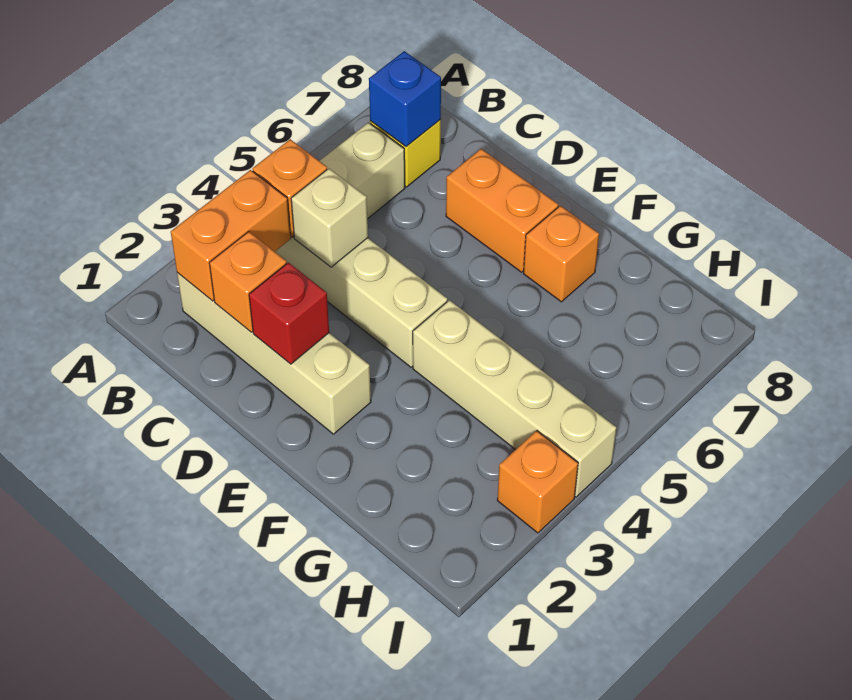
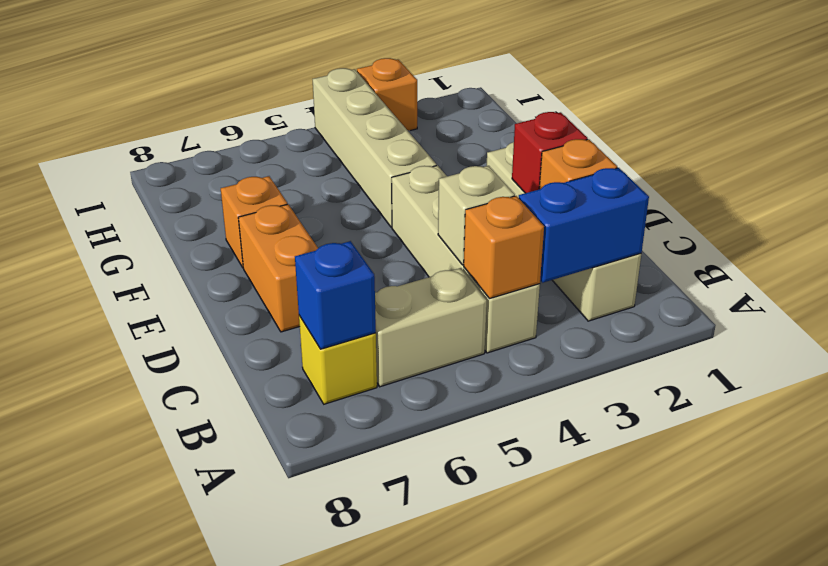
orange 1x2 brick [171,170,291,301] -> blue 1x2 brick [519,168,649,283]

